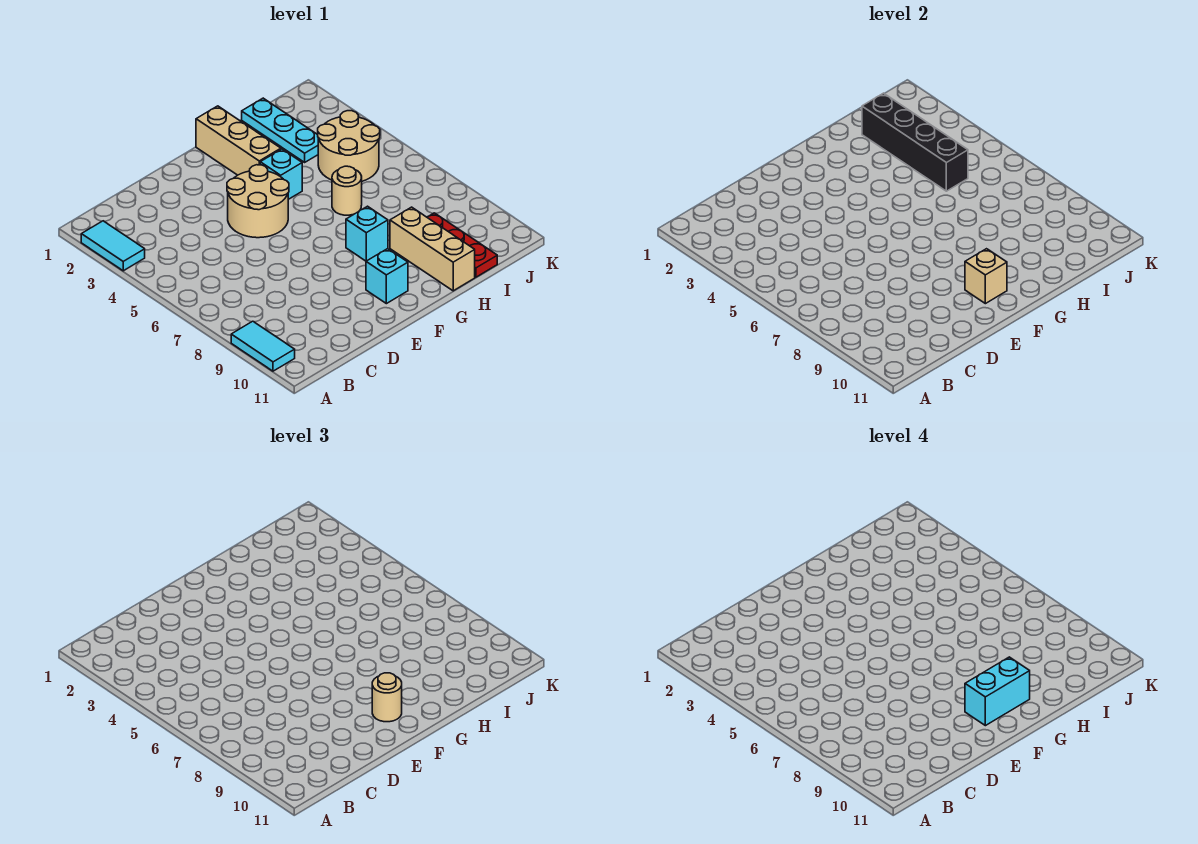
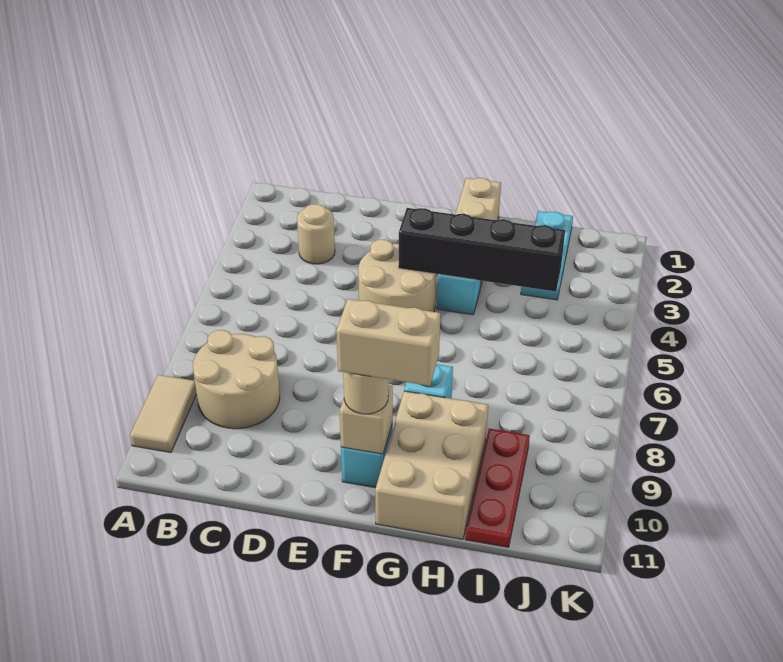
cyan 1x2 tile [81,221,145,271] -> none
cyan 1x2 tile [231,321,295,371] -> tan 1x2 tile [130,375,197,453]
cyan 1x2 brick [965,657,1030,726] -> tan 1x2 brick [336,299,440,386]
tan 1x1 round brick [332,166,362,215] -> tan 1x1 round brick moved to [297,204,335,264]
tan 1x3 brick [390,207,475,291] -> tan 2x3 brick [375,391,488,539]
black 1x4 brick [862,93,968,191] -> black 1x4 brick turned to [398,208,565,291]
tan 2x2 round brick [318,111,380,181] -> tan 2x2 round brick moved to [193,330,280,429]

